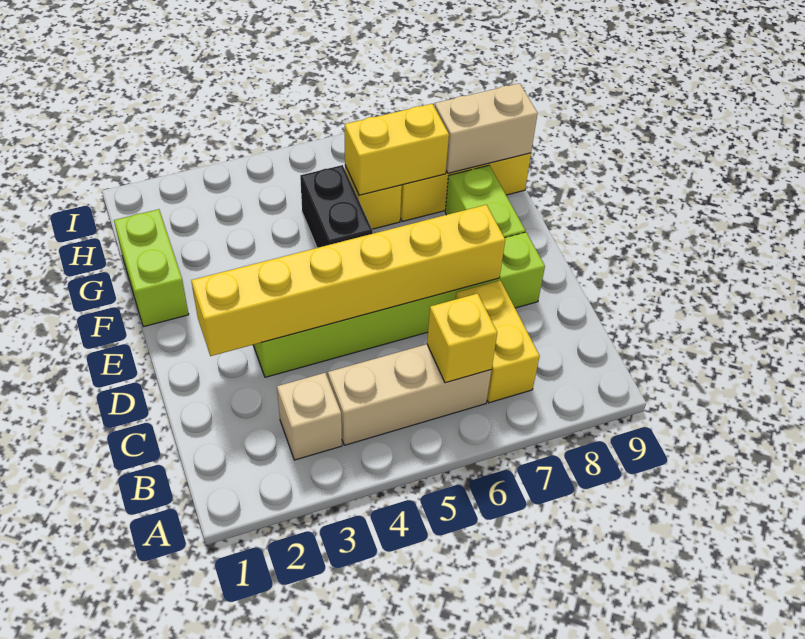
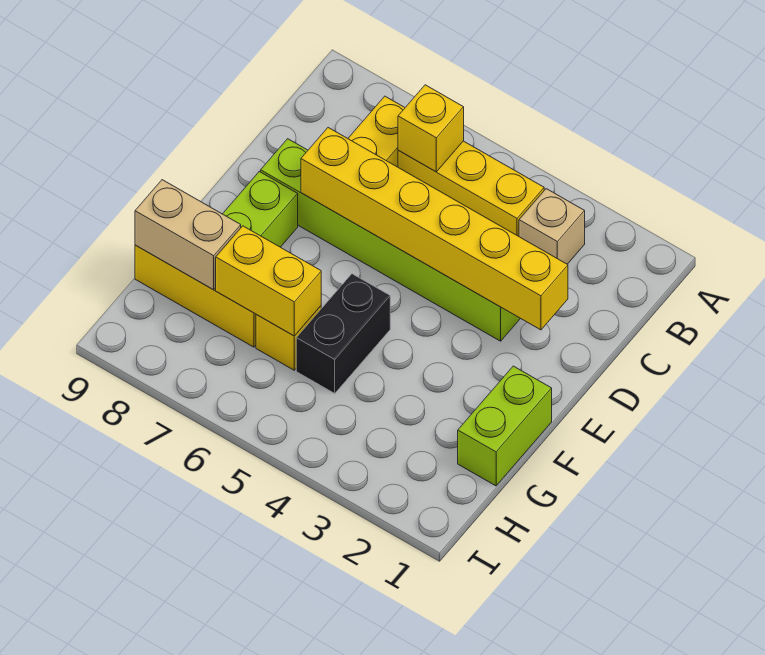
tan 1x3 brick [328,344,491,445] -> yellow 1x3 brick [398,141,544,236]

